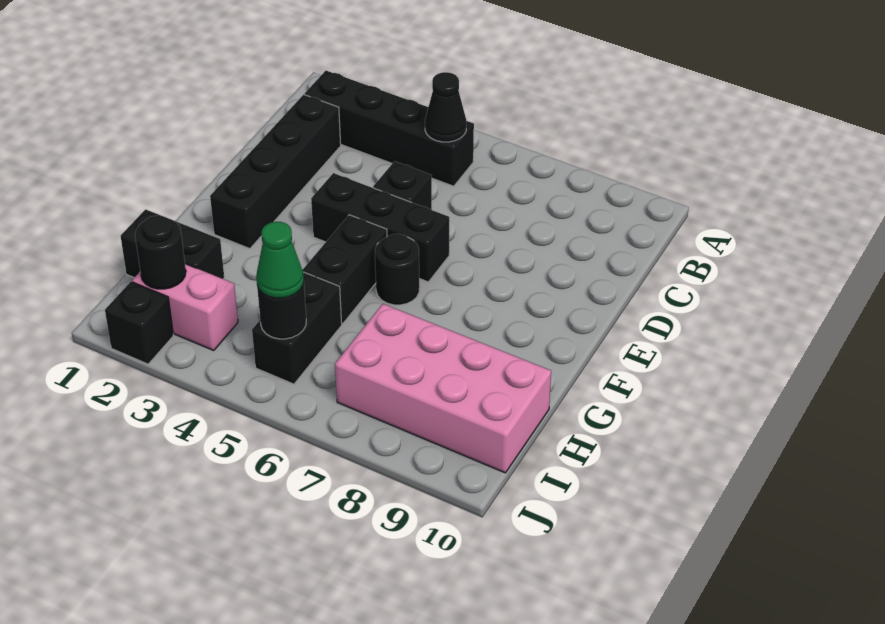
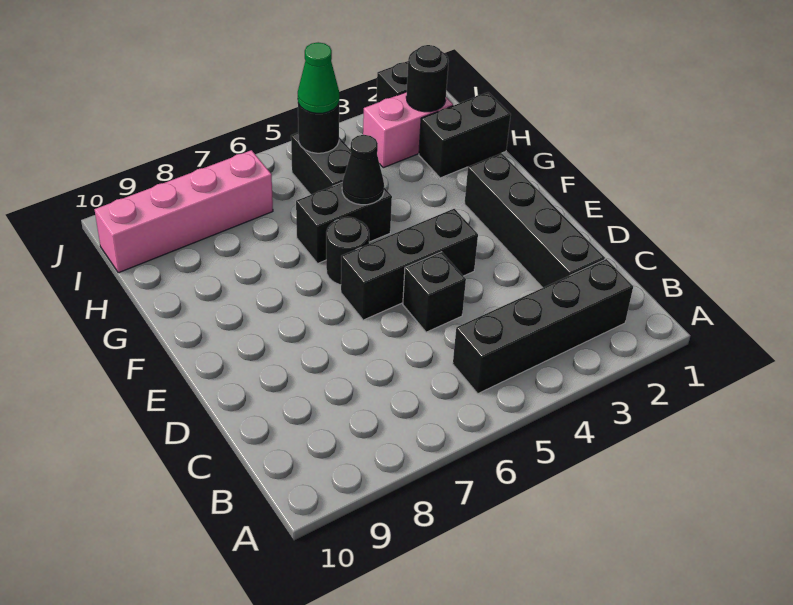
black 1x1 cone [425,72,466,142] -> black 1x1 cone moved to [342,135,384,205]
black 1x2 brick [303,215,387,324] -> black 1x2 brick turned to [296,183,392,264]
pink 2x4 brick [335,304,551,473] -> pink 1x4 brick [95,150,273,273]

